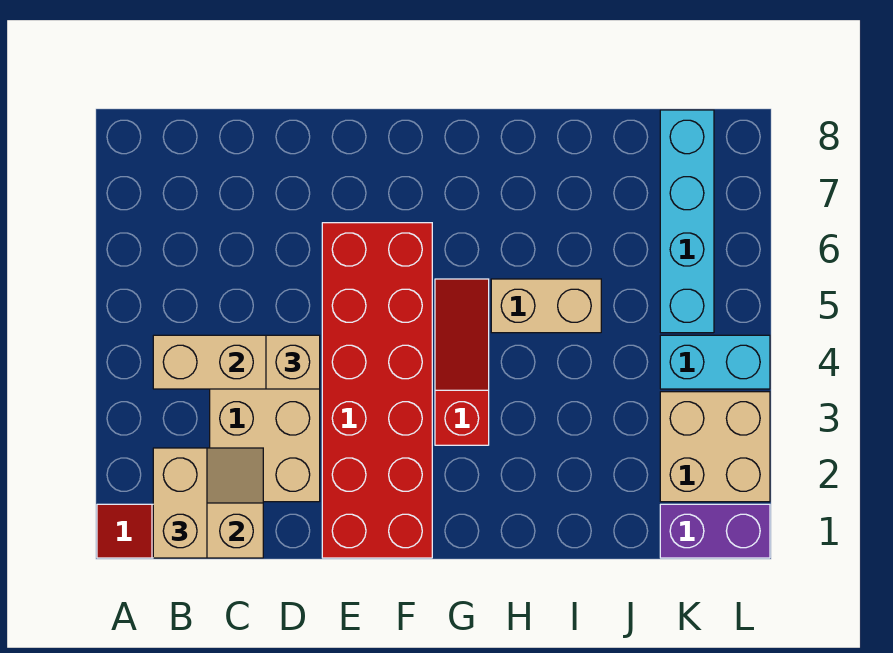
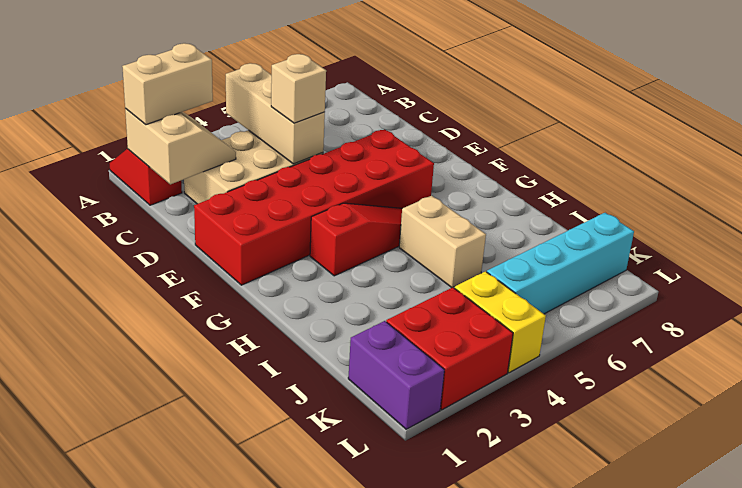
tan 2x2 brick [660,392,770,502] -> red 2x2 brick [386,287,513,410]
cyan 1x2 brick [660,335,770,389] -> yellow 1x2 brick [455,271,546,373]

